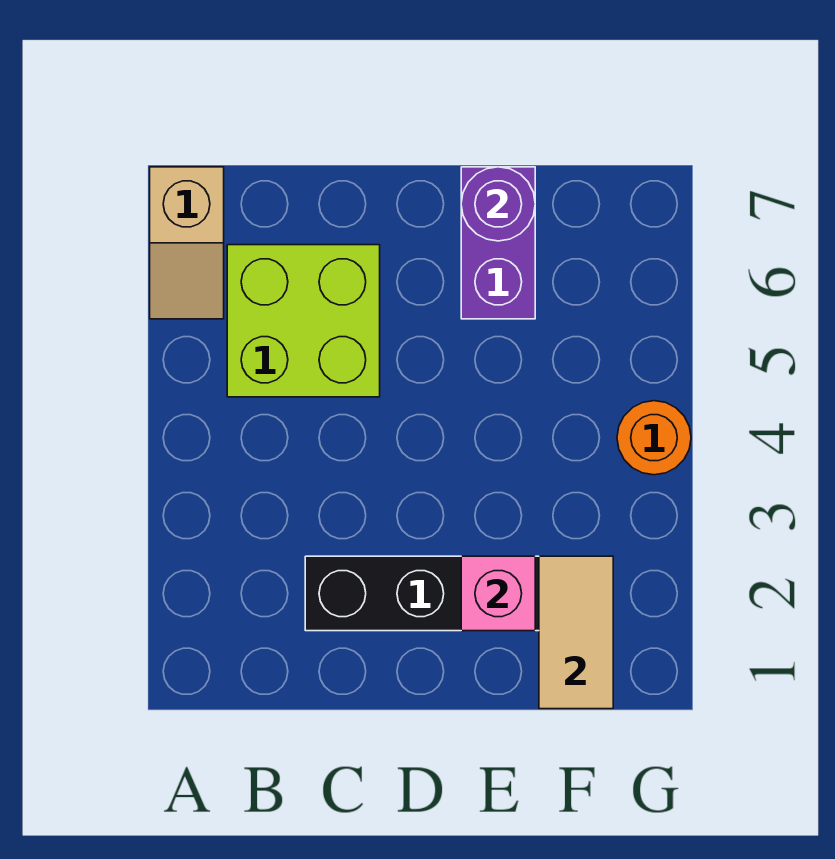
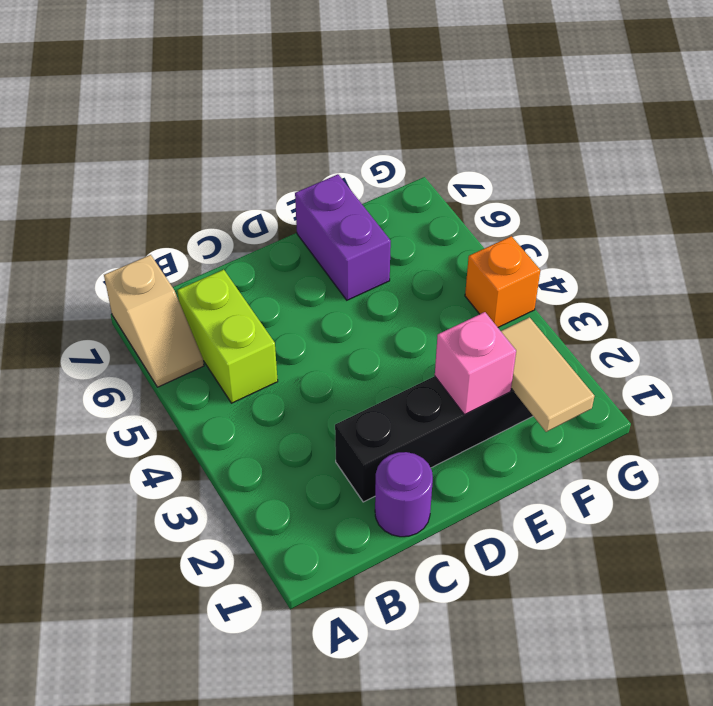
lime 2x2 brick [227,245,380,397] -> lime 1x2 brick [177,270,278,403]
purple 1x1 round brick [461,167,535,241] -> purple 1x1 round brick moved to [375,452,433,537]
orange 1x1 round brick [617,401,691,475] -> orange 1x1 brick [465,236,540,327]

